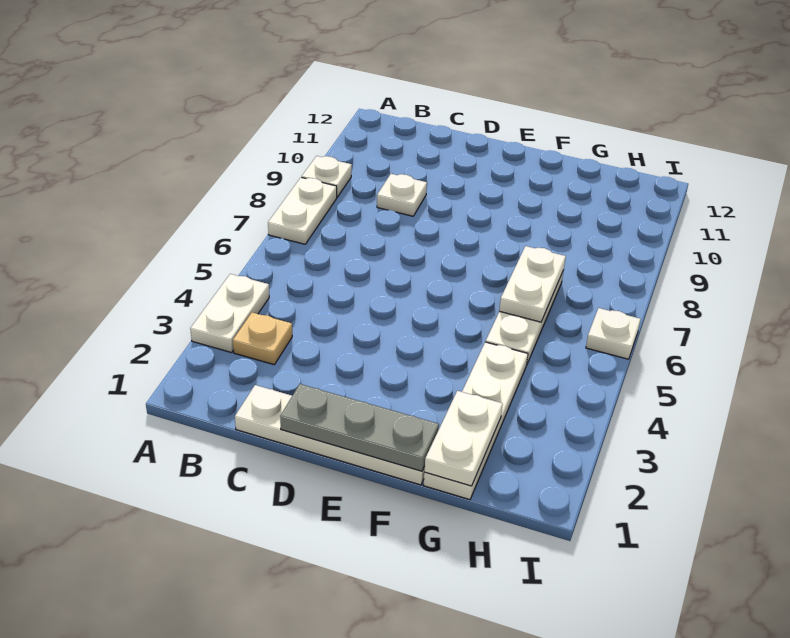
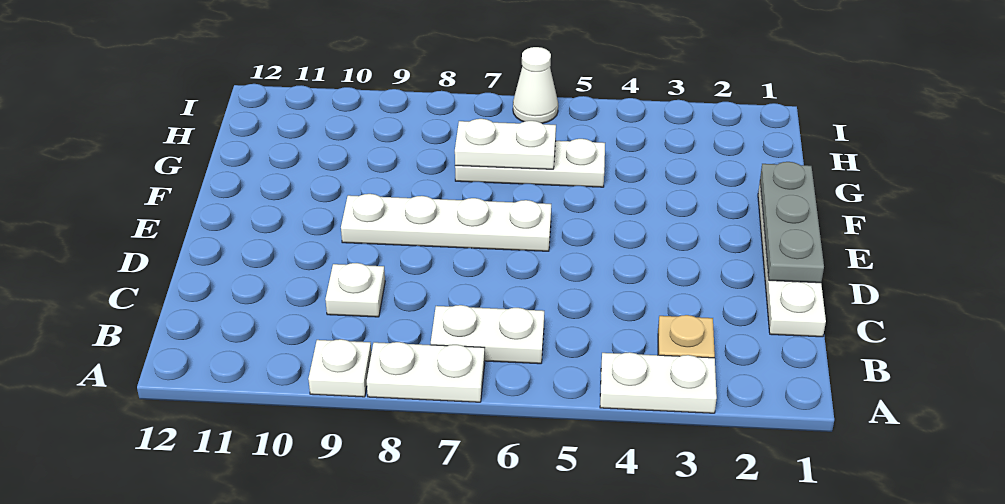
white 1x4 plate [423,342,528,500] -> white 1x4 plate moved to [341,194,551,251]
white 1x2 plate [424,391,503,486] -> white 1x2 plate moved to [431,305,544,364]
white 1x1 plate [586,308,641,359] -> white 1x1 cone [513,47,558,123]

